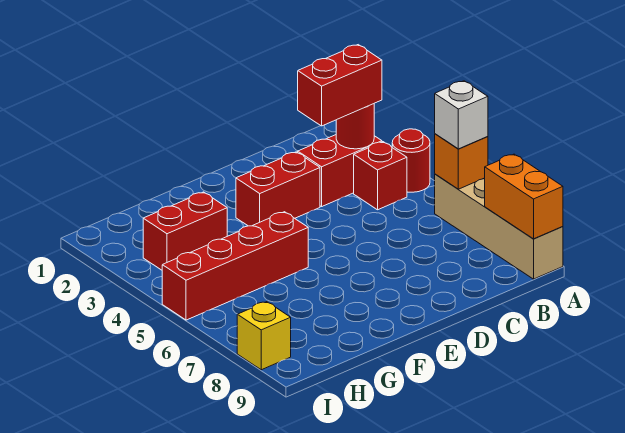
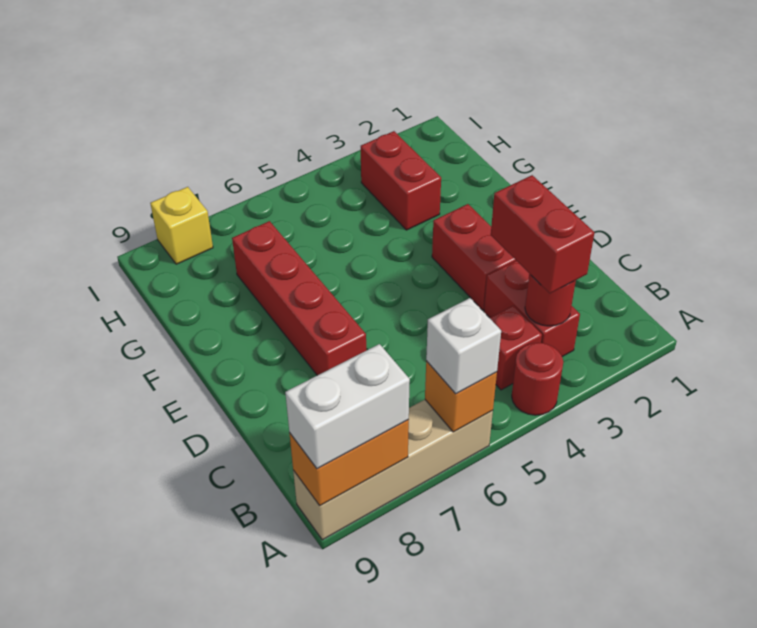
none -> white 1x2 brick [285,344,410,469]
red 1x4 brick [162,212,308,320] -> red 1x4 brick moved to [232,221,366,375]

